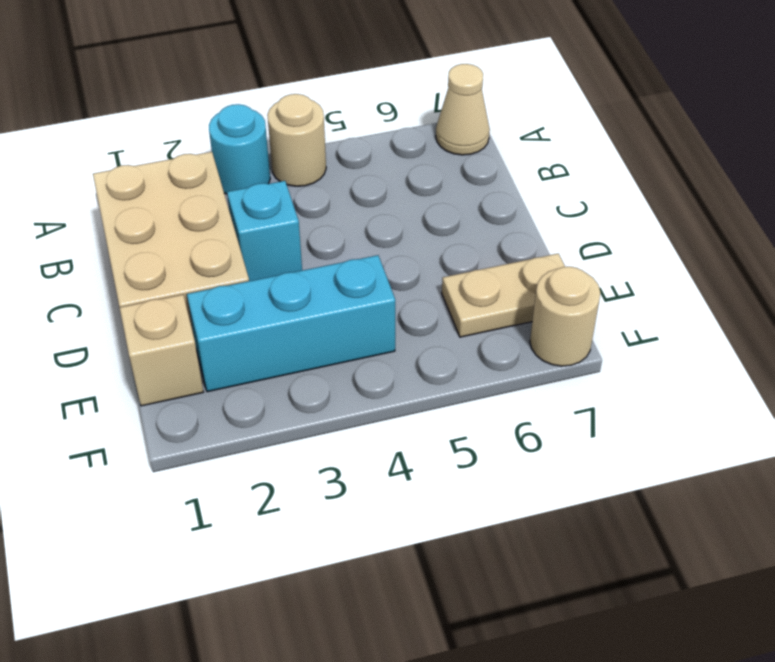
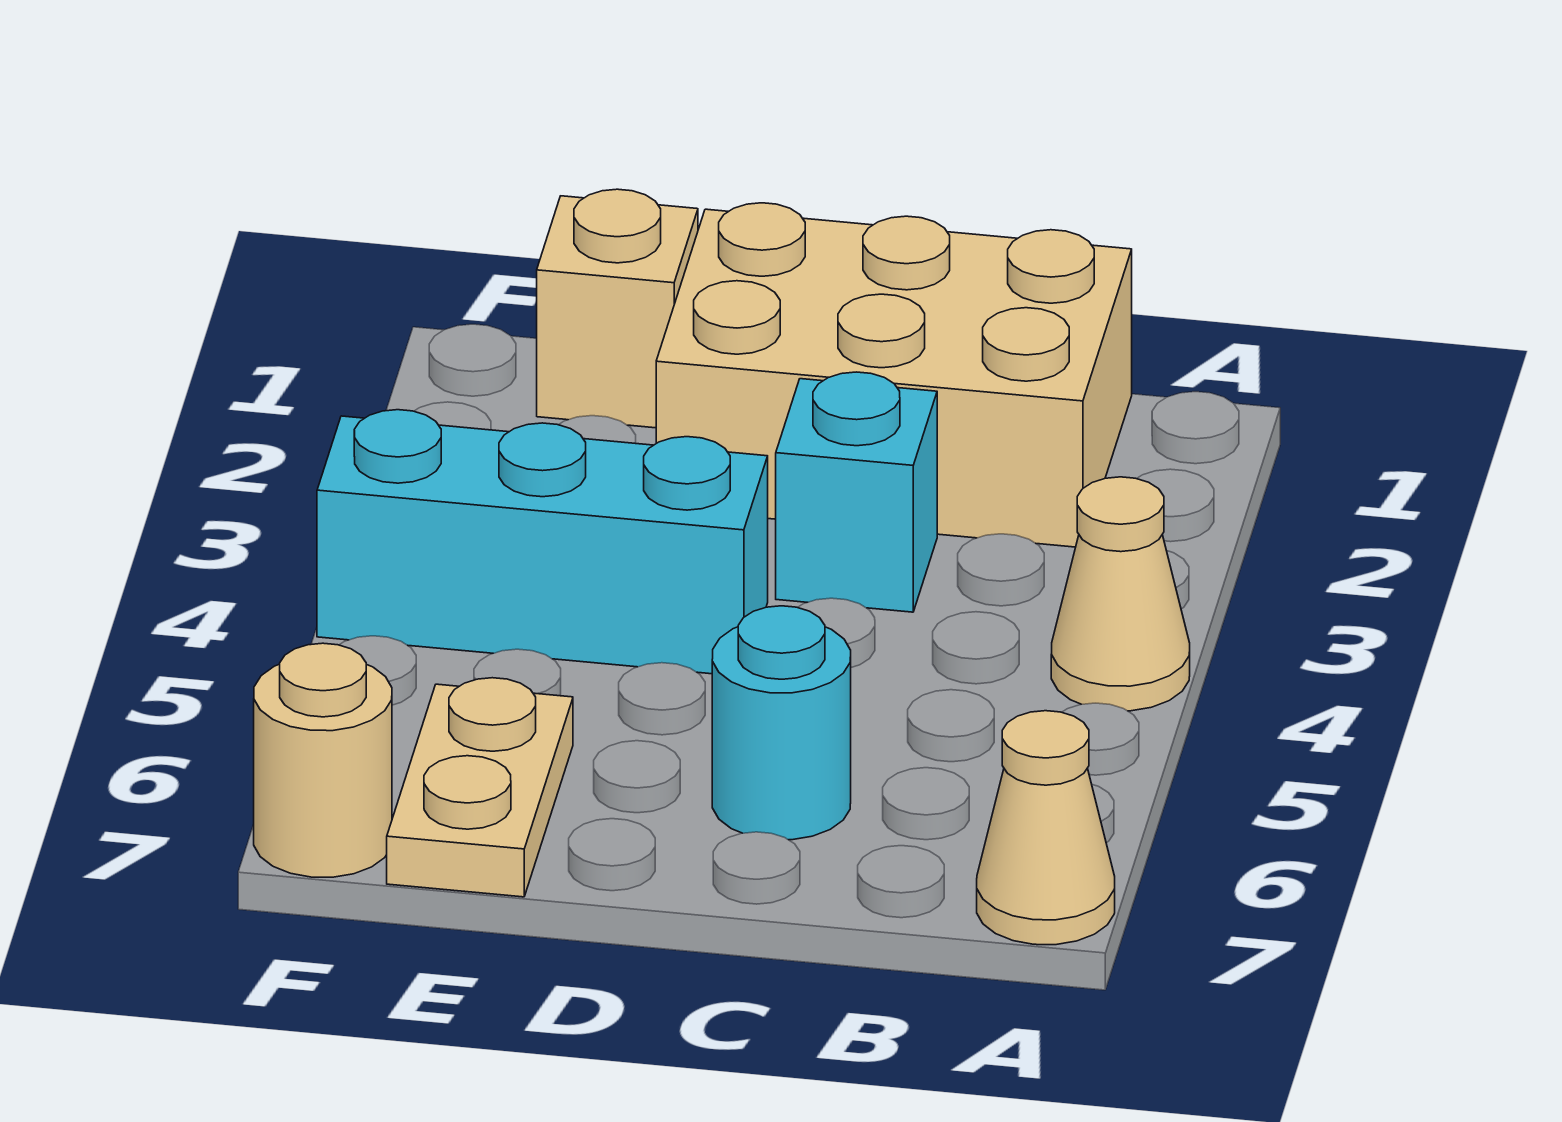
cyan 1x1 round brick [209,104,270,194] -> cyan 1x1 round brick moved to [712,606,851,840]
tan 1x1 round brick [267,94,326,186] -> tan 1x1 cone [1051,477,1190,711]
cyan 1x3 brick [187,255,395,392] -> cyan 1x3 brick turned to [317,410,768,674]

